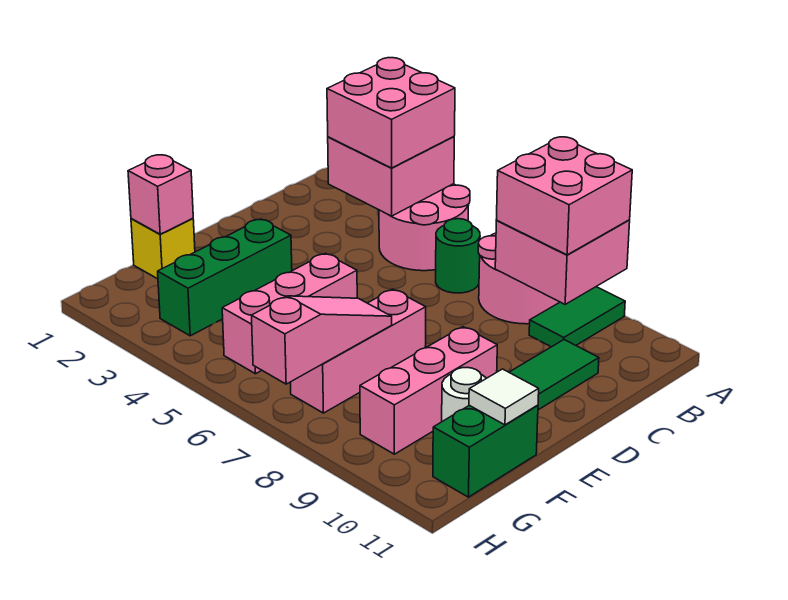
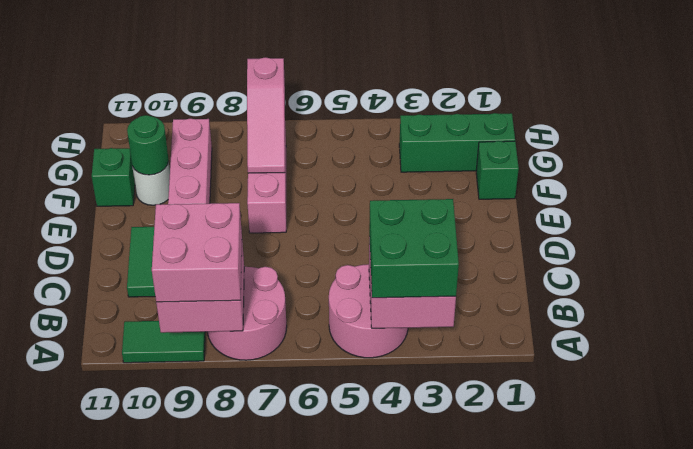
pink 2x2 brick [327,58,455,168] -> green 2x2 brick [369,199,459,298]
green 1x2 tile [529,287,625,347] -> green 1x2 tile turned to [122,321,205,363]
green 1x1 round brick [436,219,480,293] -> green 1x1 round brick moved to [127,115,169,175]
green 1x3 brick [158,219,292,336] -> green 1x3 brick turned to [399,113,515,172]
pink 1x3 brick [222,253,357,374] -> none
yellow 1x1 brick [131,218,195,279] -> green 1x1 brick [476,141,519,199]
pink 1x1 brick [128,155,193,234] -> none
green 1x2 brick [433,405,538,497] -> green 1x1 brick [92,148,135,206]
white 1x1 tile [469,369,539,425] -> none

